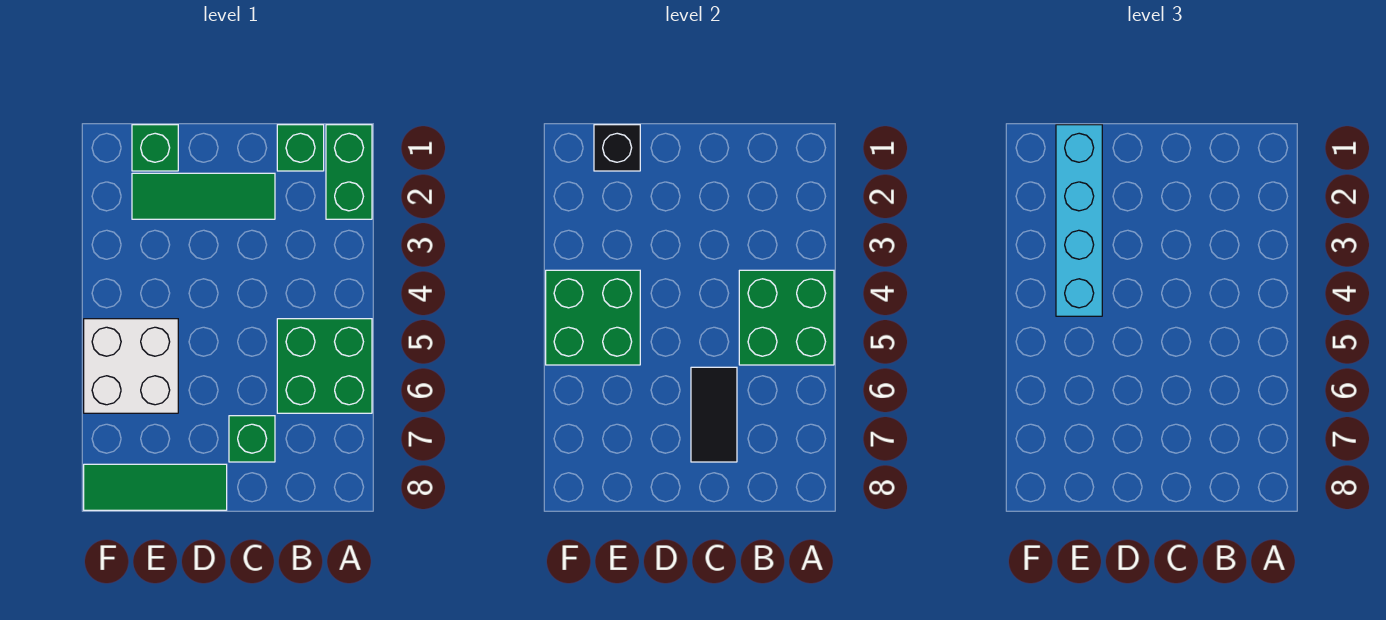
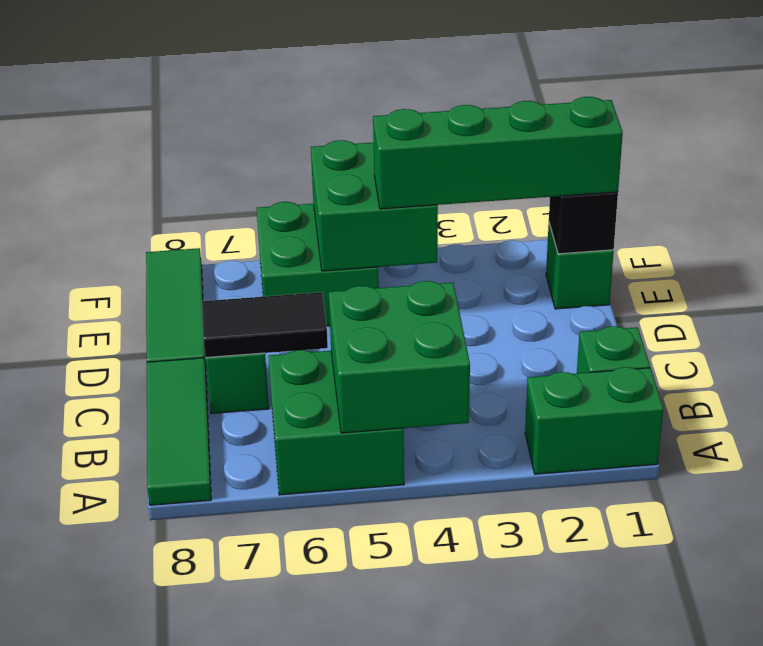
green 1x3 tile [132,173,275,219] -> green 1x3 tile moved to [147,358,211,505]
cyan 1x4 brick [1056,125,1102,316] -> green 1x4 brick [373,97,623,209]
white 2x2 brick [84,319,178,413] -> green 2x2 brick [257,202,379,326]

